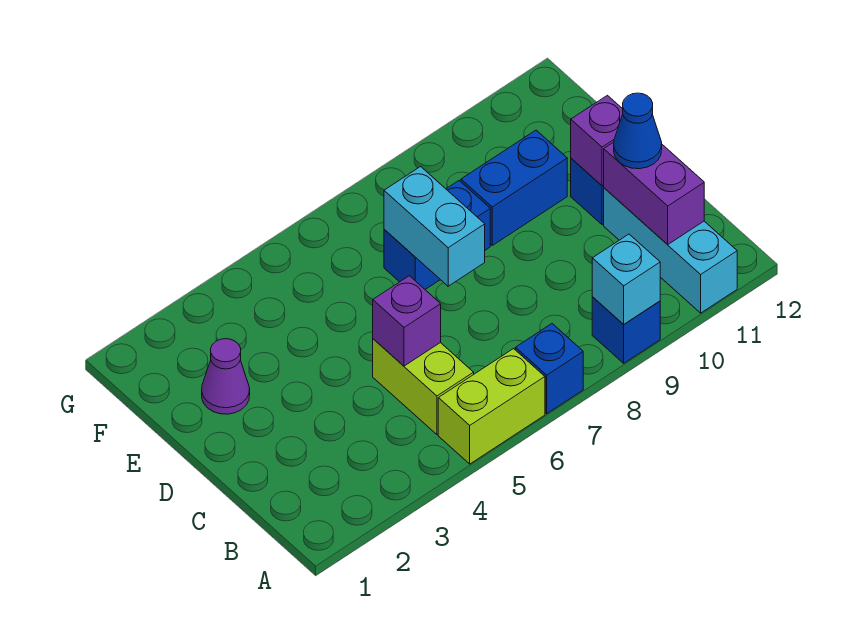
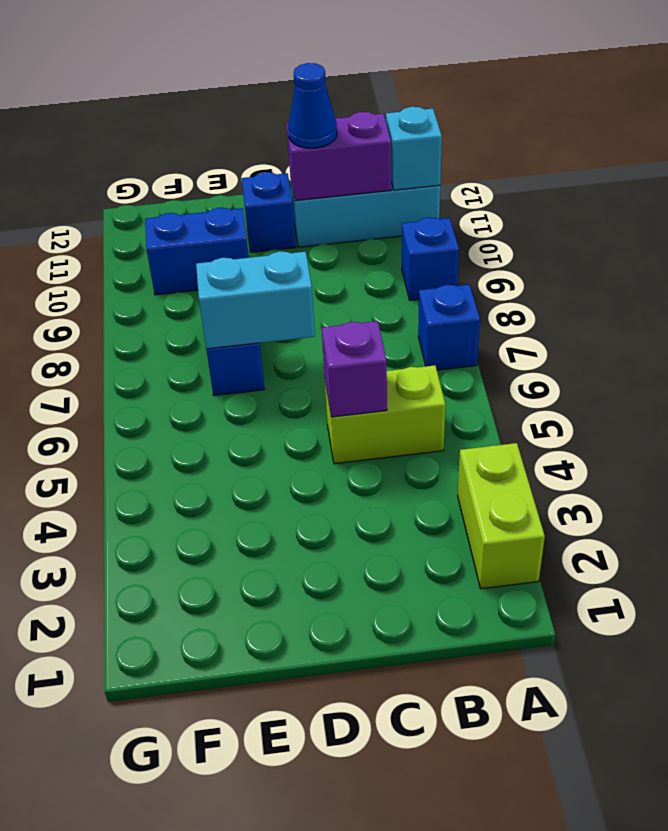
lime 1x2 brick [438,349,545,464] -> lime 1x2 brick moved to [458,443,545,589]
cyan 1x1 brick [592,234,660,324] -> cyan 1x1 brick moved to [386,107,442,190]
purple 1x1 brick [571,95,623,186] -> none
purple 1x1 cone [202,339,250,414] -> none
blue 1x2 brick [461,130,567,245] -> blue 1x2 brick turned to [145,208,249,295]

